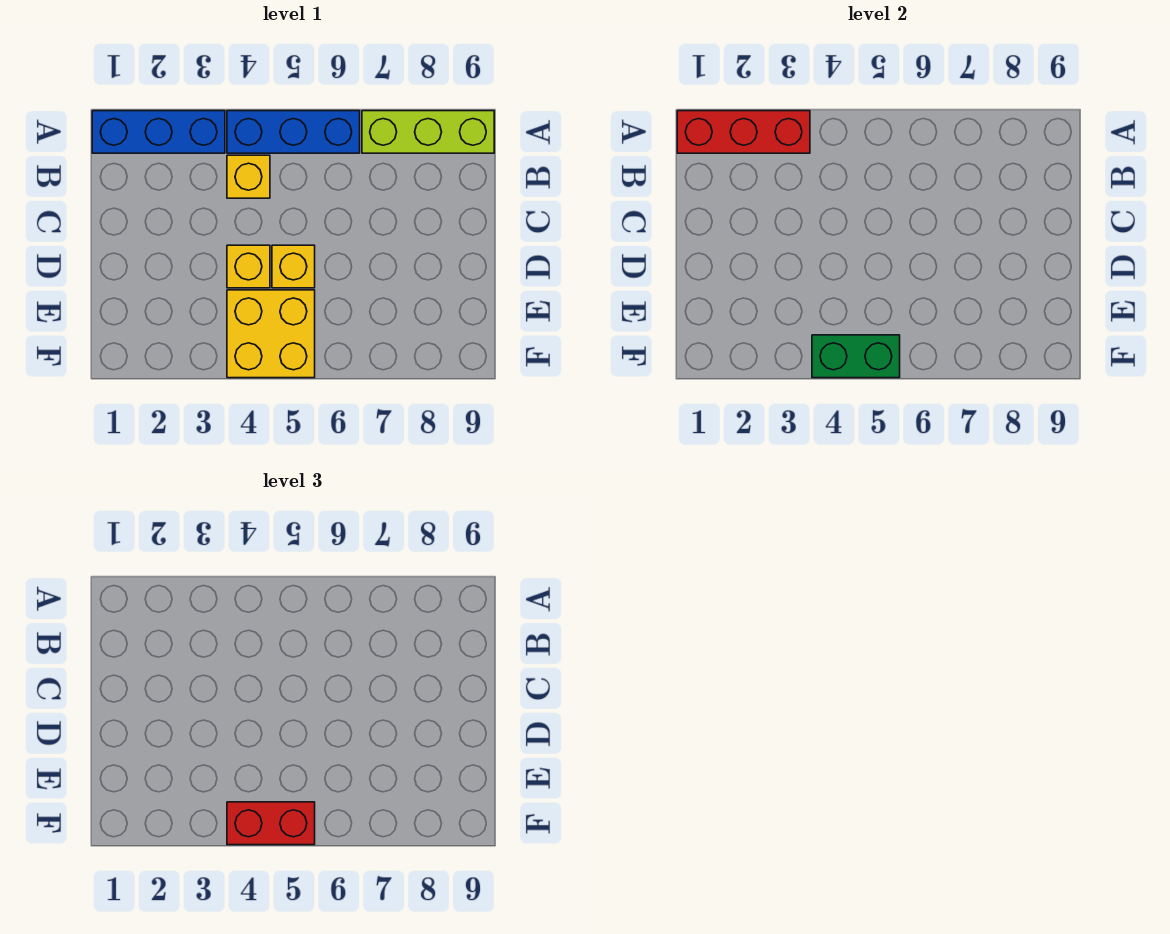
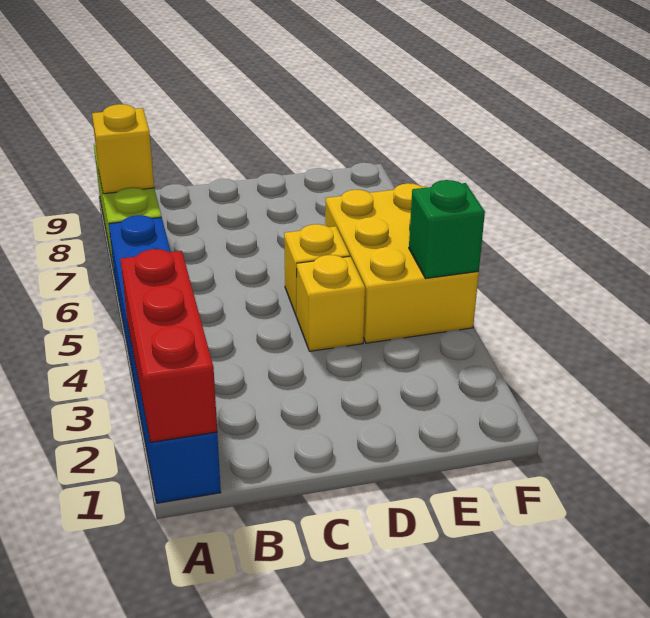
yellow 1x1 brick [227,155,270,198] -> yellow 1x1 brick moved to [92,104,154,194]
yellow 2x2 brick [227,290,315,378] -> yellow 2x3 brick [325,183,479,343]
green 1x2 brick [812,335,900,378] -> green 1x1 brick [409,180,485,279]
red 1x2 brick [227,802,315,845] -> none

